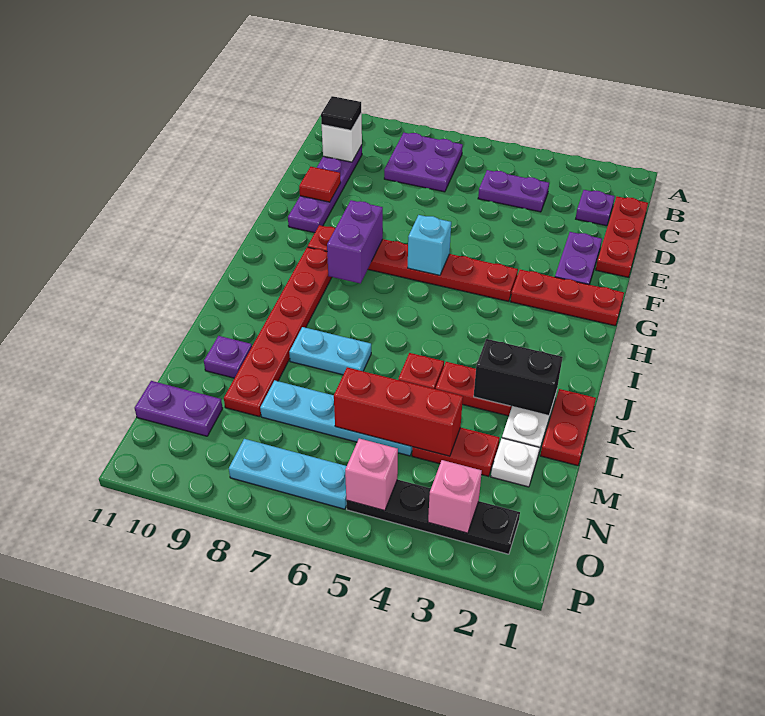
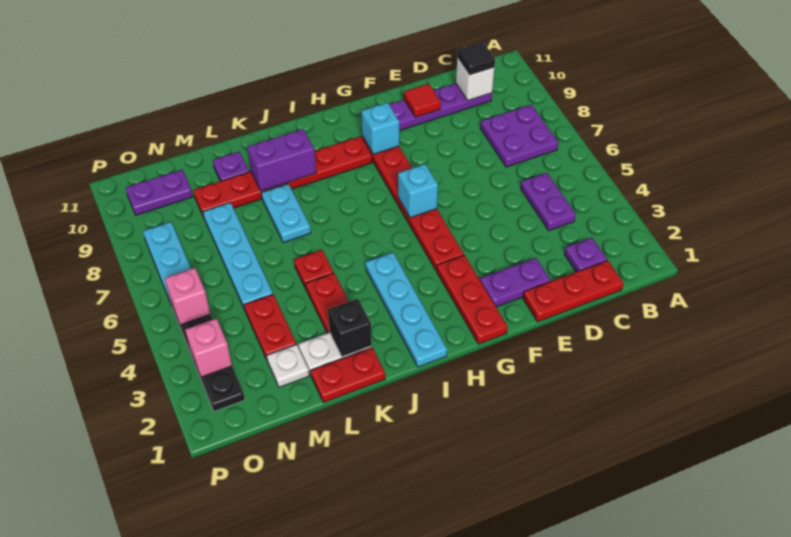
purple 1x2 brick [327,200,383,284] -> purple 1x2 brick moved to [247,129,316,191]
none -> cyan 1x1 brick [361,103,399,154]
none -> cyan 1x4 plate [365,253,447,367]
black 1x2 brick [474,339,563,415] -> black 1x1 brick [328,299,372,357]
red 1x3 brick [334,367,463,456] -> none
purple 1x2 plate [135,381,223,436] -> purple 1x2 plate turned to [126,170,193,215]

